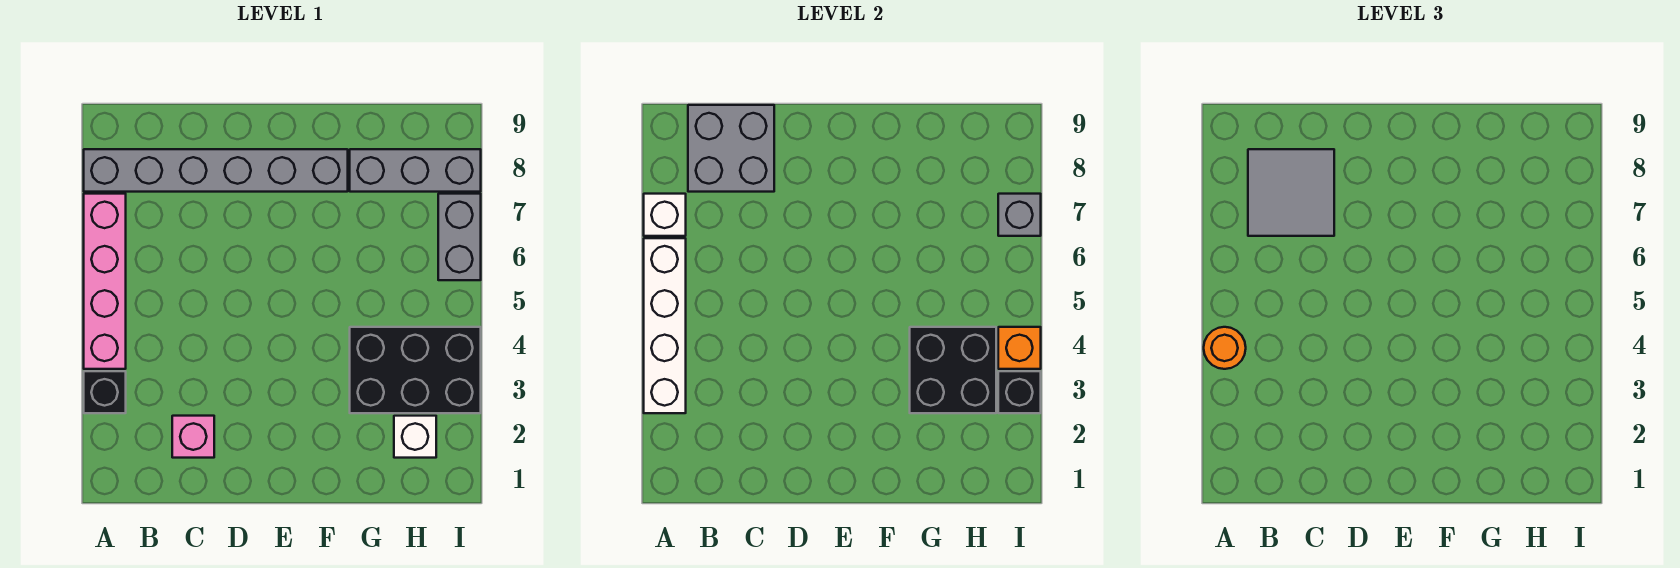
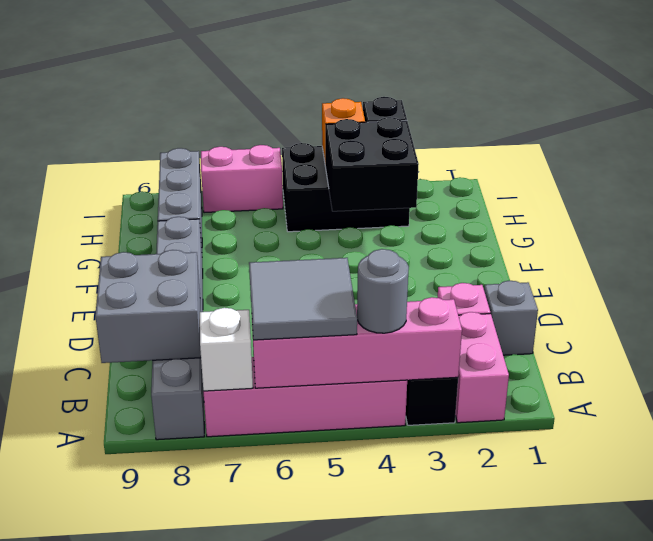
none -> pink 1x2 brick [455,312,509,423]
white 1x4 brick [644,238,686,413] -> pink 1x4 brick [252,297,462,388]
orange 1x1 round brick [1204,327,1246,369] -> grey 1x1 round brick [357,249,409,333]
grey 2x2 tile [1248,149,1334,236] -> grey 2x2 tile moved to [249,258,357,340]
black 2x3 brick [350,327,481,413] -> black 2x3 brick turned to [282,143,410,232]
white 1x1 brick [394,416,436,458] -> none
grey 1x2 brick [438,194,481,280] -> pink 1x2 brick [201,145,283,213]
grey 1x1 brick [998,194,1041,236] -> grey 1x1 brick moved to [484,281,538,355]

